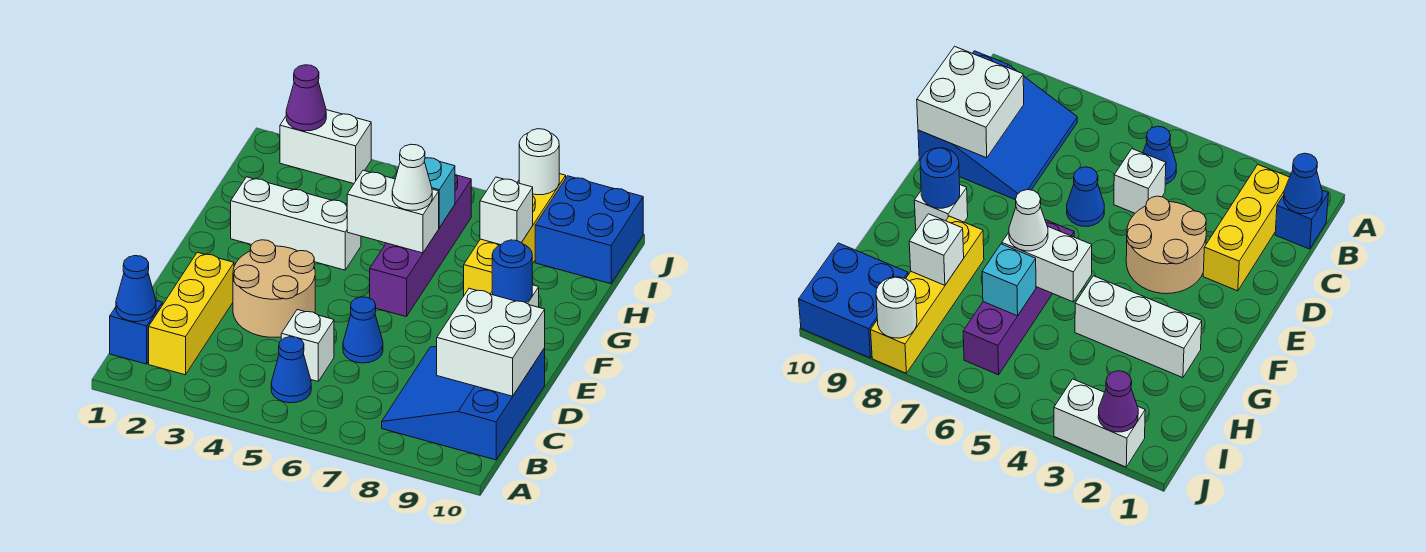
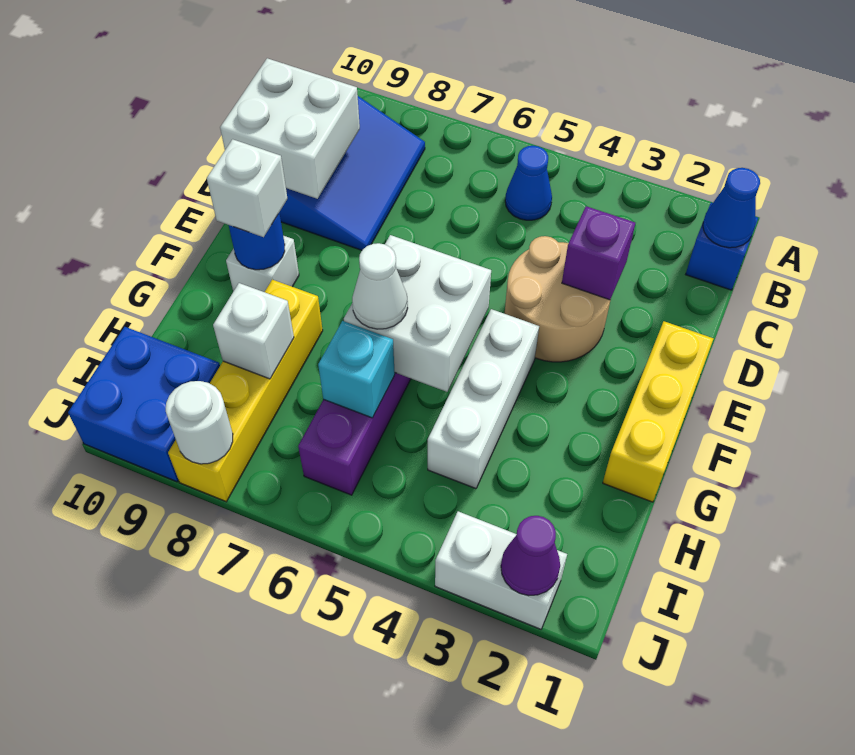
yellow 1x3 brick [149,252,234,375] -> yellow 1x3 brick moved to [603,321,713,502]
white 1x1 brick [281,310,334,381] -> white 1x1 brick moved to [207,139,287,237]
none -> purple 1x1 brick [562,206,635,300]
blue 1x1 cone [343,297,383,363] -> none
white 1x3 brick [231,177,361,270] -> white 1x3 brick turned to [428,309,539,489]
white 1x2 brick [347,170,439,253] -> white 2x2 brick [344,235,491,392]

